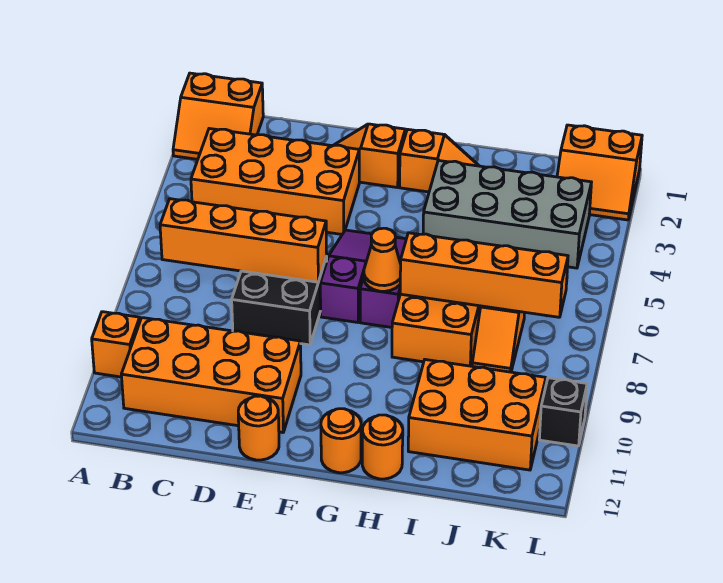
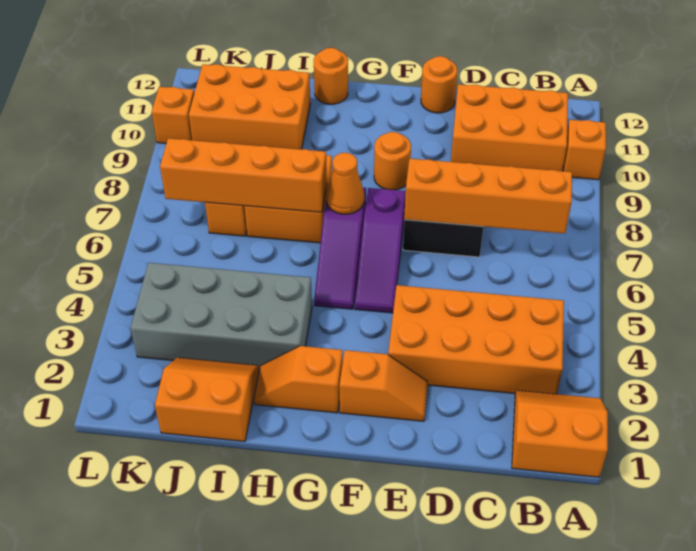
orange 2x4 brick [121,318,301,432] -> orange 2x3 brick [451,84,568,171]
orange 1x1 round brick [321,409,361,473] -> orange 1x1 round brick moved to [374,132,411,190]
orange 2x2 slope [557,125,642,220] -> orange 2x2 slope moved to [155,358,259,441]
black 1x1 brick [539,378,587,446] -> orange 1x1 brick [152,87,194,143]

